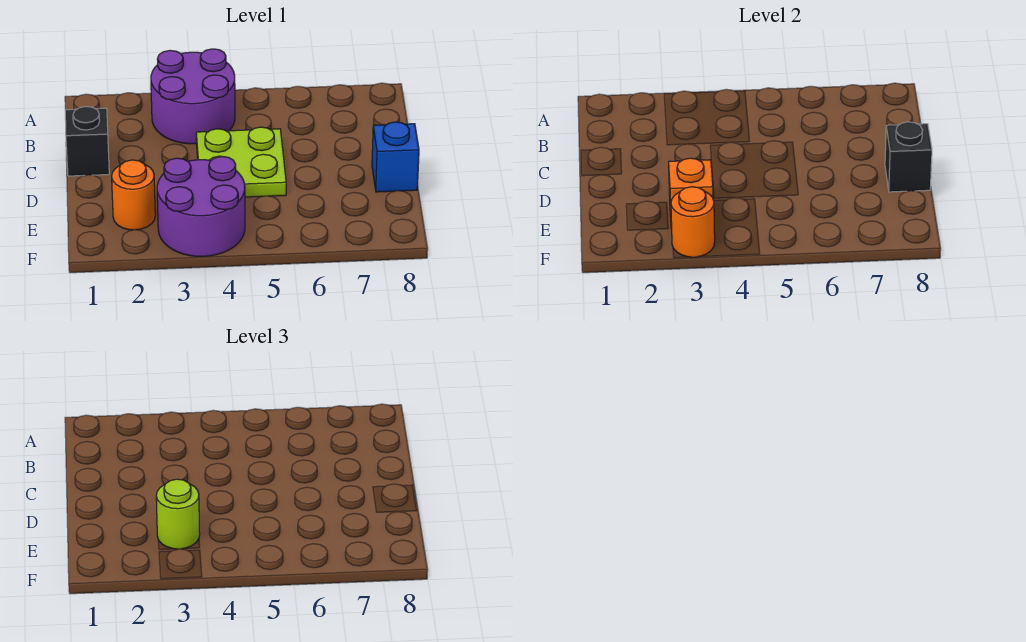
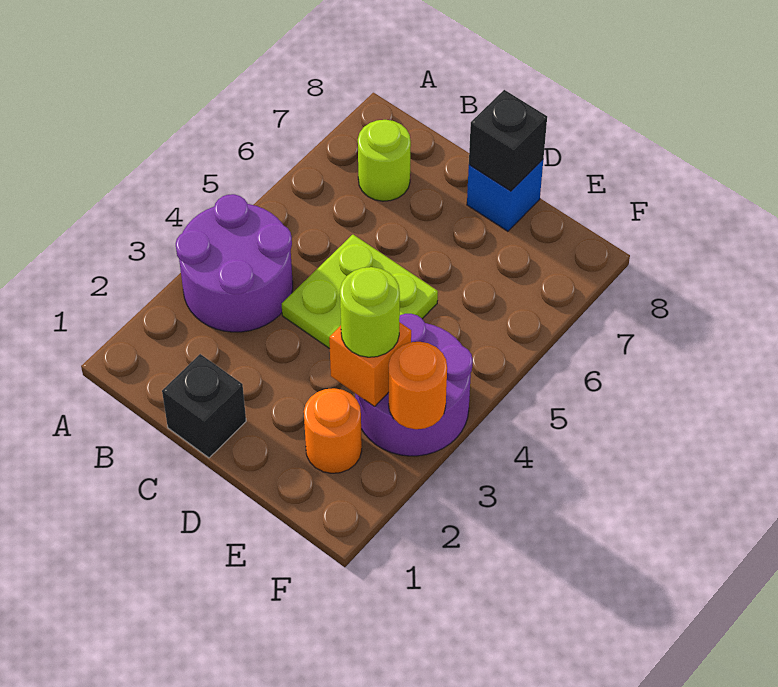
none -> lime 1x1 round brick [358,120,411,201]

